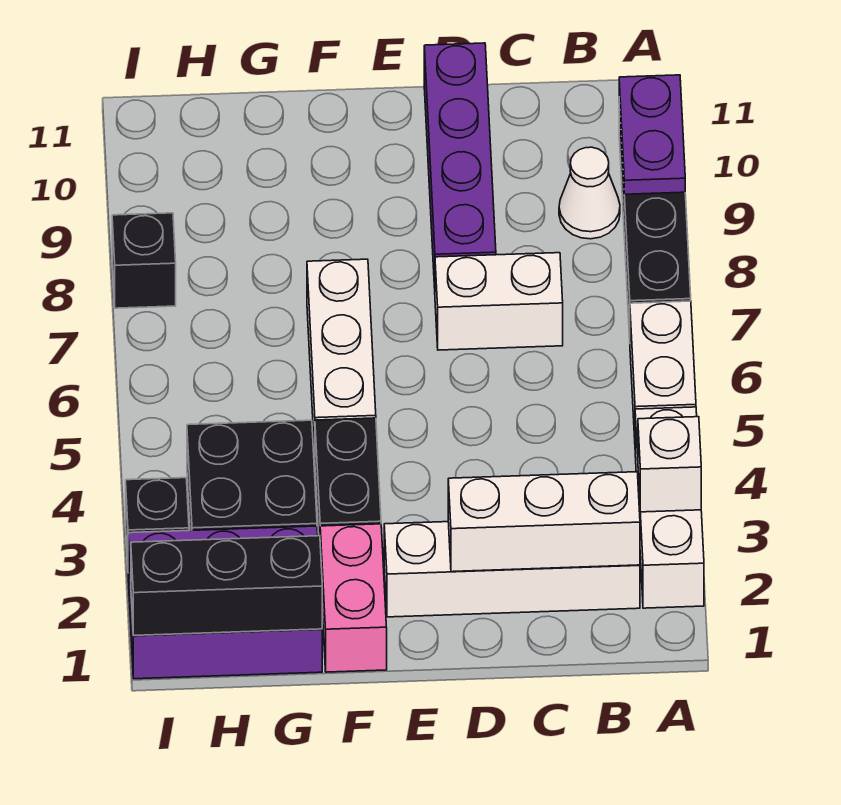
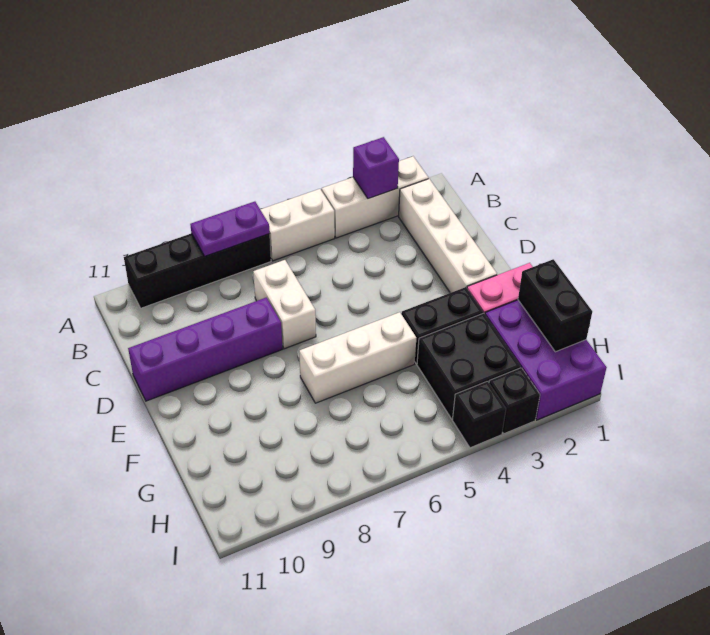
white 1x1 brick [638,417,701,512] -> purple 1x1 brick [353,137,399,199]
purple 1x2 plate [619,75,685,194] -> purple 1x2 plate moved to [190,202,270,256]
white 1x3 brick [448,472,640,572] -> none
white 1x1 cone [559,147,620,239] -> none
black 1x3 brick [131,536,322,636] -> black 1x2 brick [518,259,592,352]
black 1x1 brick [112,213,176,308] -> black 1x1 brick moved to [452,381,506,448]

